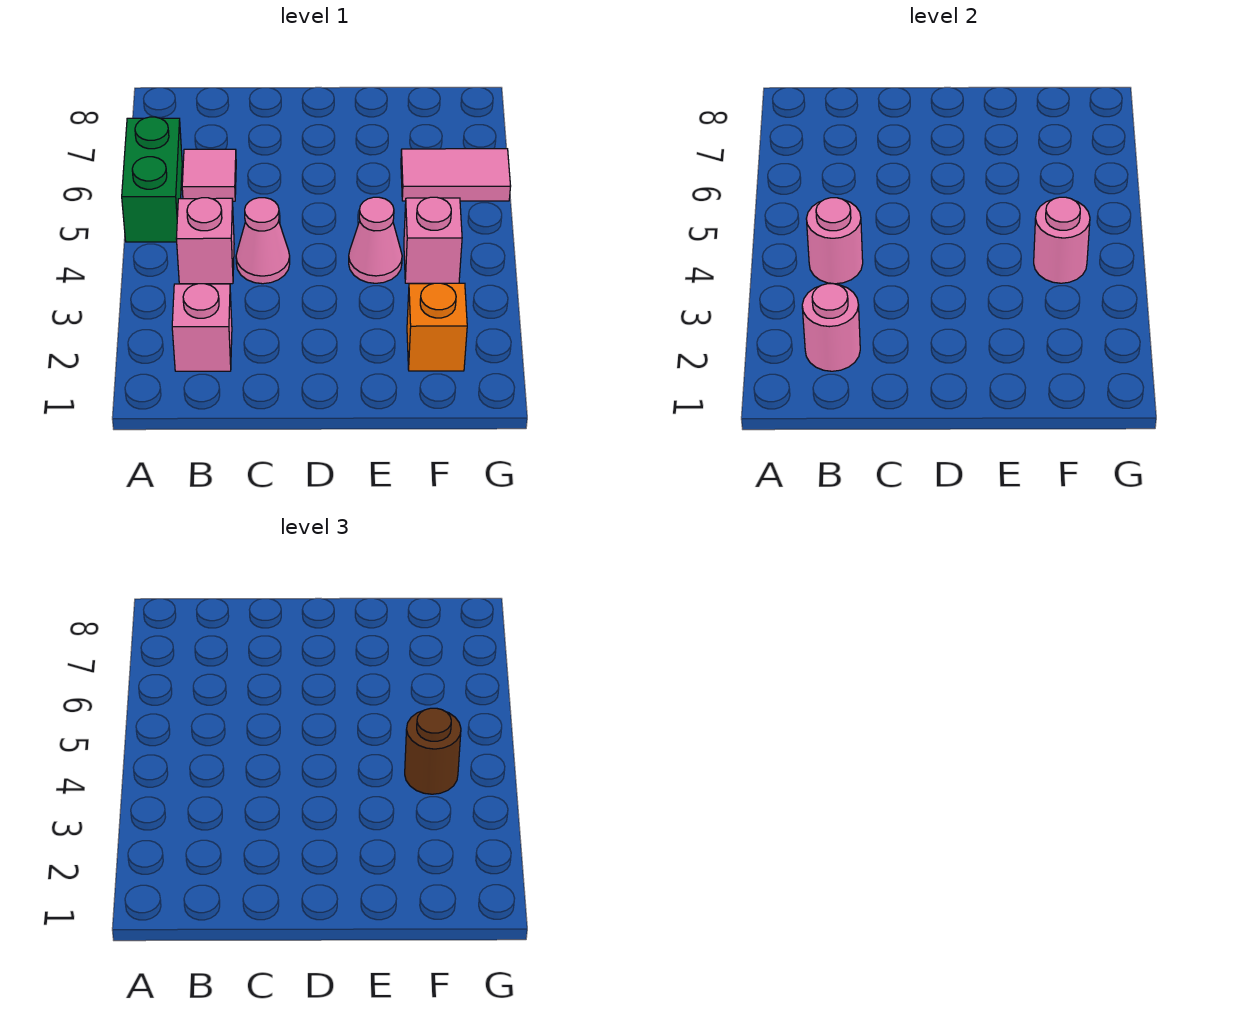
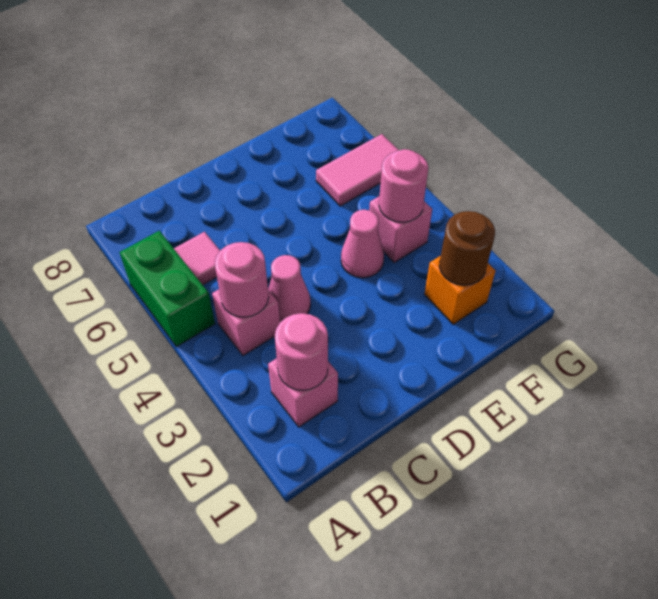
brown 1x1 round brick [405,708,461,794] -> brown 1x1 round brick moved to [439,211,495,285]

